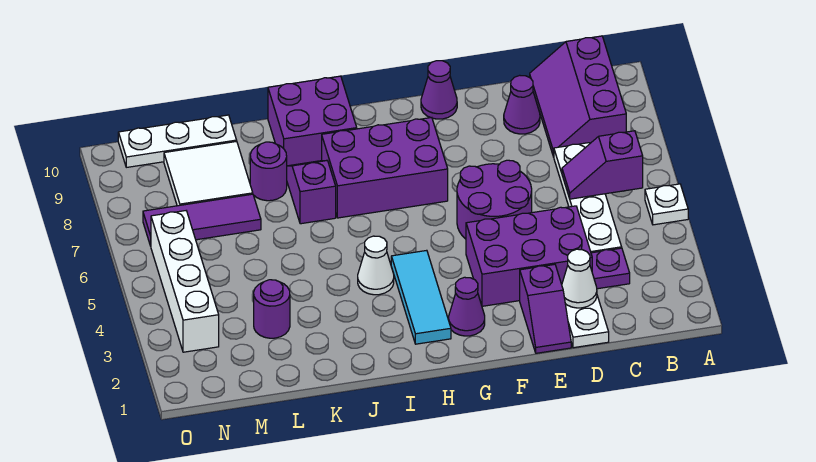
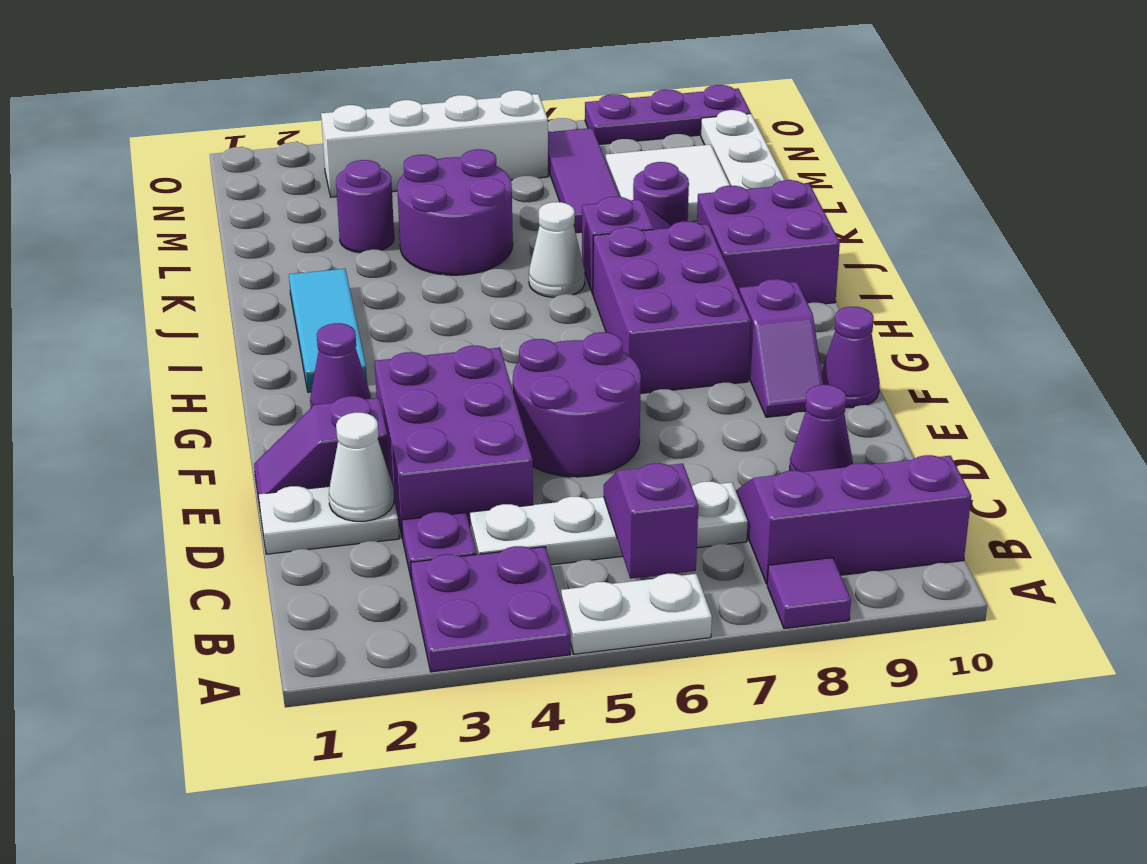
none -> purple 2x2 plate [411,546,570,672]
white 1x1 plate [645,184,688,225] -> white 1x2 plate [561,574,712,654]
none -> purple 1x1 tile [767,558,851,629]
none -> purple 1x2 slope [739,279,823,417]
cyan 1x3 tile [391,250,451,344] -> cyan 1x3 tile turned to [289,269,367,392]
white 1x1 cone [358,236,394,295] -> white 1x1 cone moved to [529,202,585,297]
none -> purple 2x2 round brick [397,149,513,275]
none -> purple 1x3 plate [585,85,751,145]

